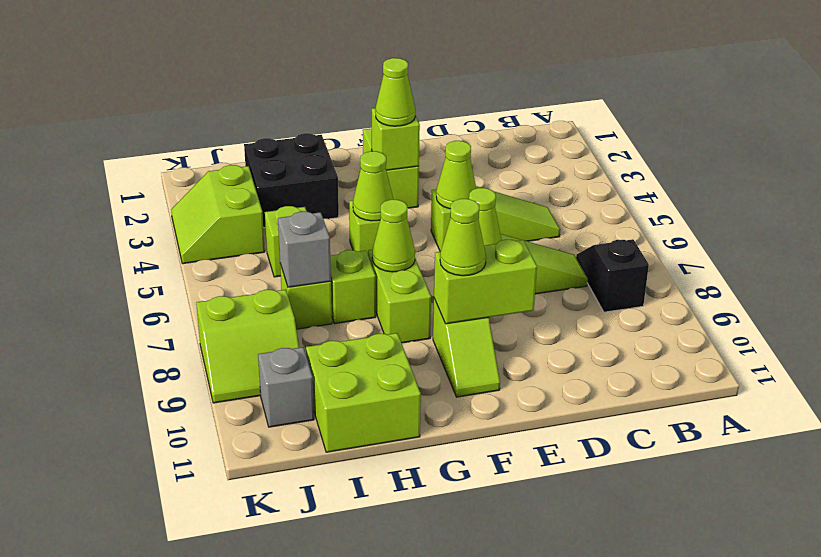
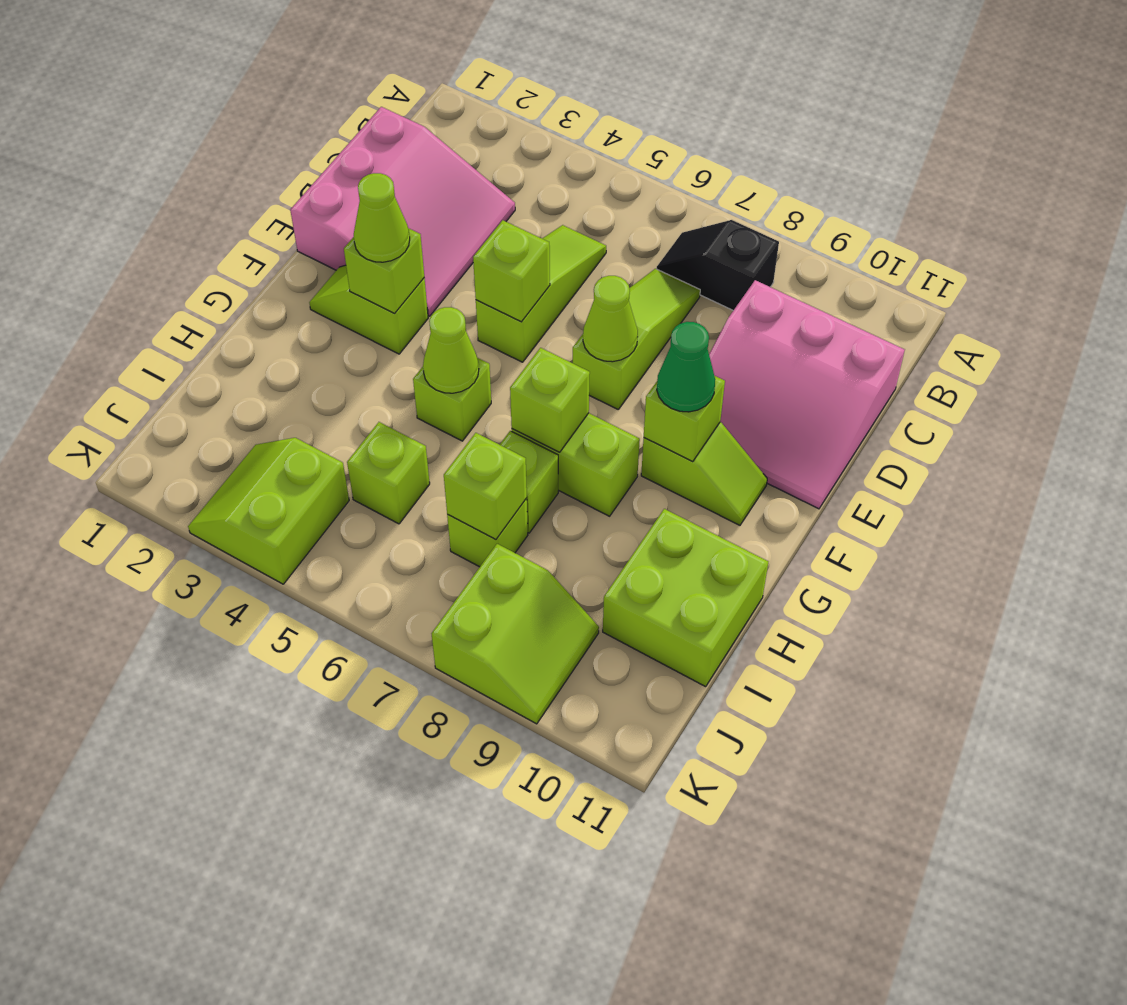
none -> pink 3x3 slope [290,107,515,316]
none -> pink 3x3 slope [709,280,905,509]
lime 1x1 cone [436,141,476,209] -> lime 1x1 brick [473,220,550,322]
lime 1x2 brick [434,240,537,324] -> lime 1x1 brick [644,376,725,462]
lime 1x2 brick [363,129,419,208] -> lime 1x2 slope [309,265,428,354]
lime 1x1 cone [440,199,486,276] -> green 1x1 cone [657,322,715,412]
lime 1x1 cone [372,200,415,272] -> lime 1x1 brick [510,348,590,452]
black 2x2 brick [244,133,339,228] -> none
grey 1x1 brick [278,212,331,287] -> lime 1x1 brick [444,433,527,540]
lime 2x2 slope [171,165,265,264] -> lime 2x2 slope turned to [188,438,349,584]
grey 1x1 brick [258,347,314,427] -> none

